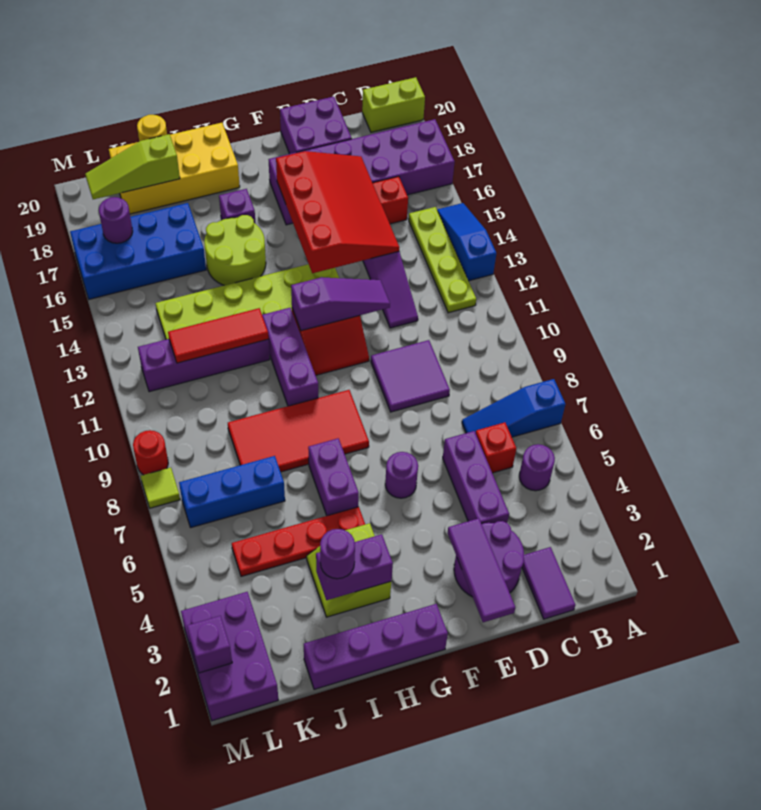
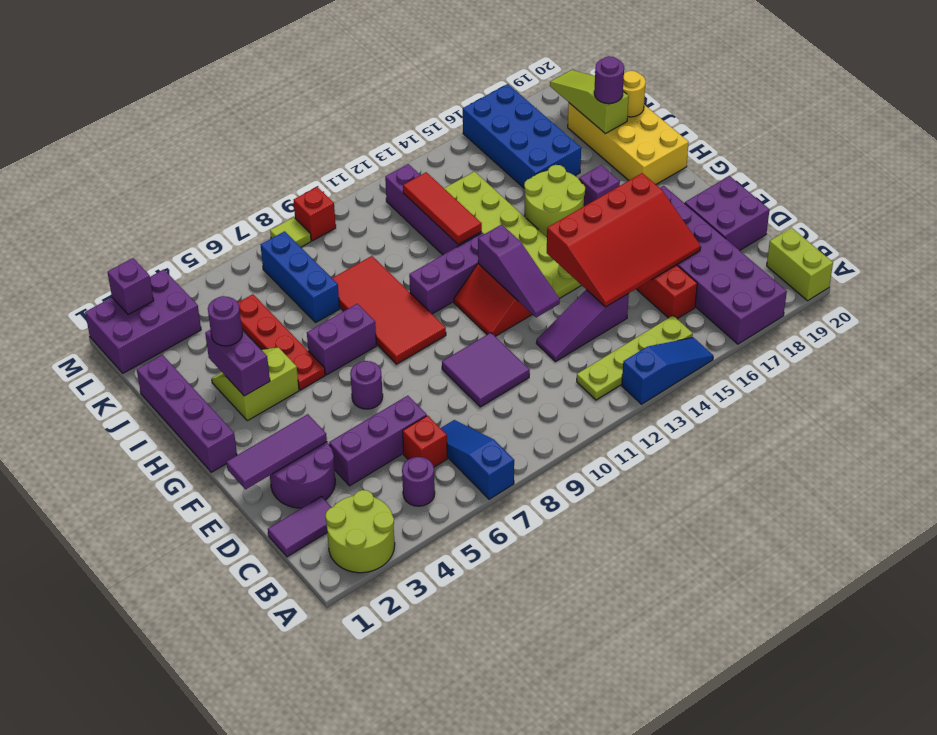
none -> lime 2x2 round brick [325,490,395,573]
purple 1x1 round brick [99,197,133,243] -> purple 1x1 round brick moved to [594,56,624,104]
red 1x1 round brick [133,430,168,475] -> red 1x1 brick [294,187,336,241]

